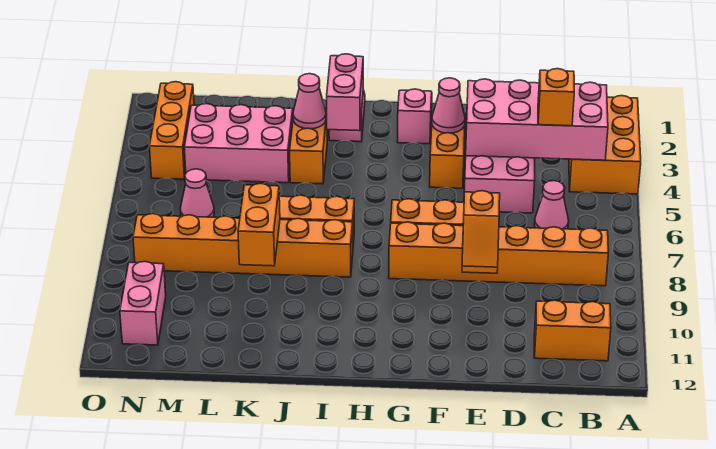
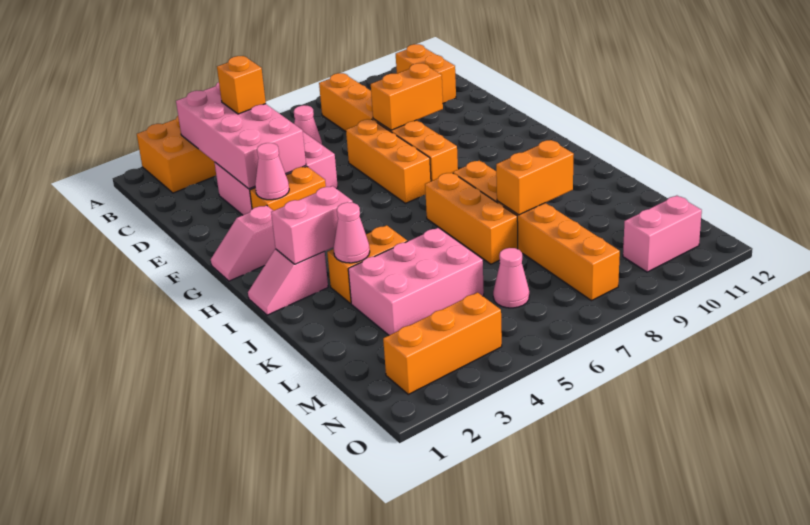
orange 1x2 slope [462,191,500,273] -> orange 1x2 brick [371,63,443,130]
pink 2x3 brick [184,104,293,183] -> pink 2x3 brick turned to [348,228,484,335]

